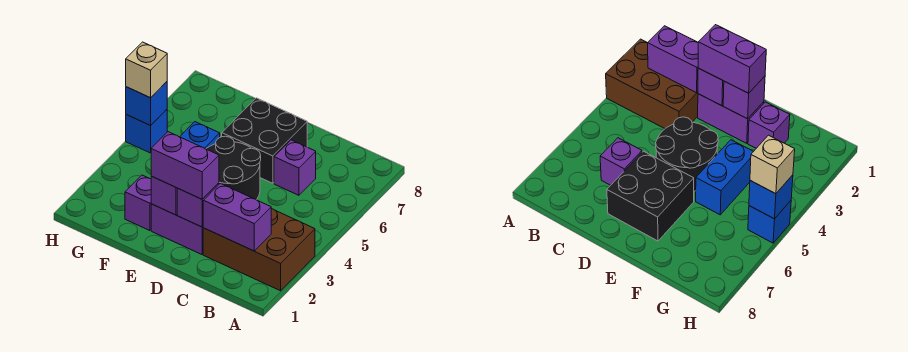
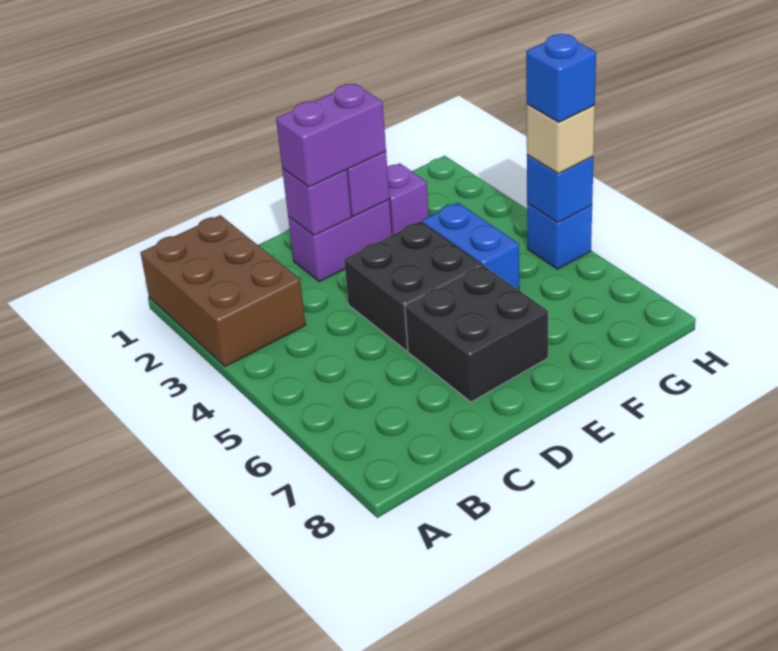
brown 2x3 brick [203,209,315,291] -> brown 2x3 brick turned to [140,215,306,367]
purple 1x2 brick [203,183,271,251] -> none
purple 1x1 brick [274,140,316,195] -> none
black 2x2 round brick [207,136,261,200] -> black 2x2 brick [344,221,481,351]
none -> blue 1x1 brick [526,34,596,122]

